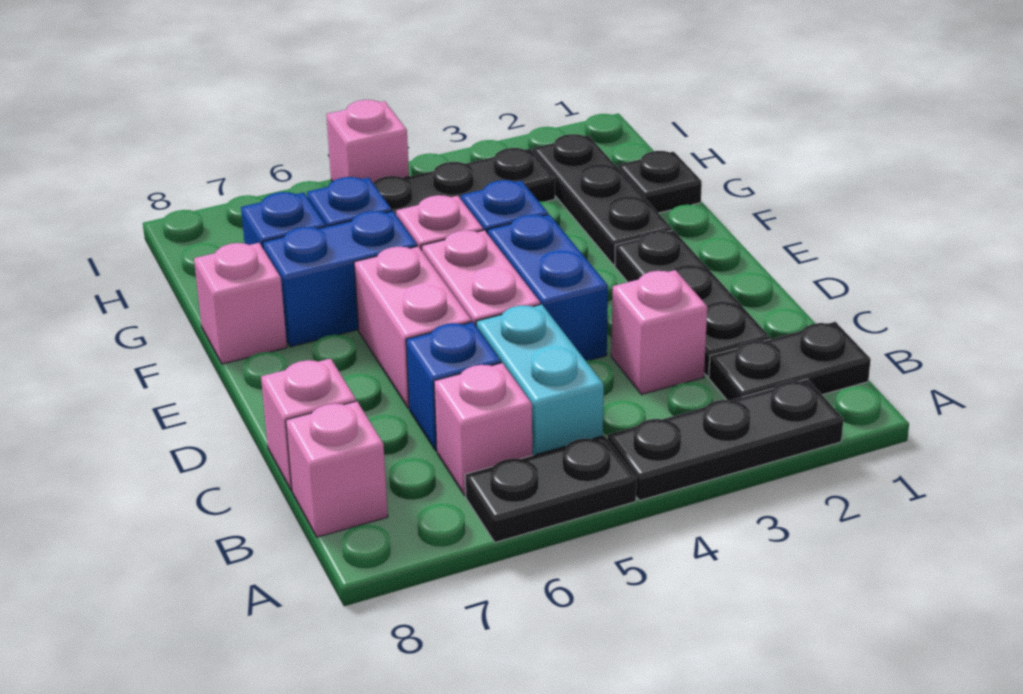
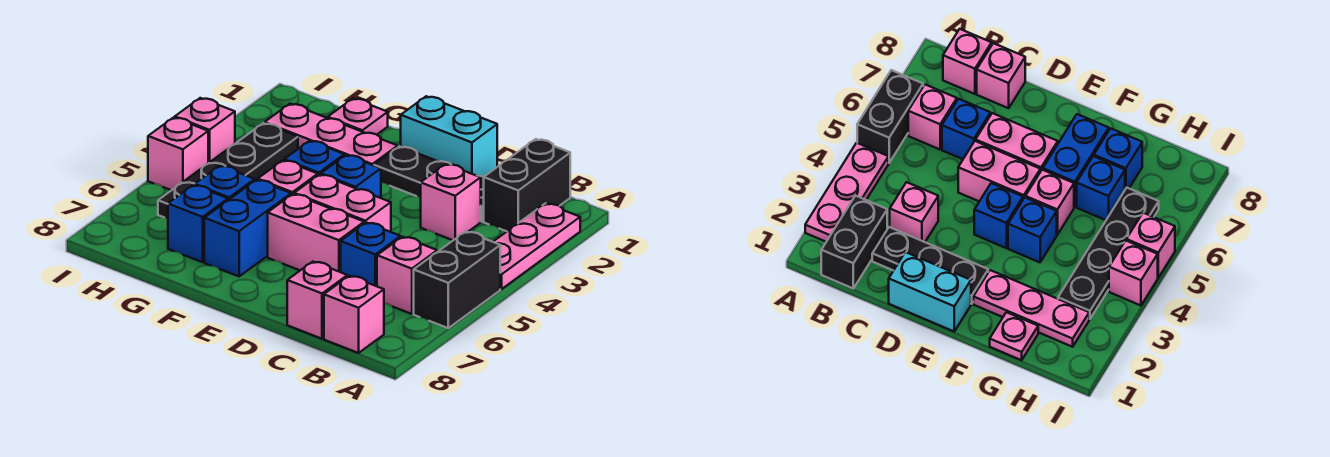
black 1x3 plate [608,379,843,501] -> pink 1x3 plate [493,203,580,289]
black 1x2 plate [465,436,636,542] -> black 1x2 brick [414,231,500,328]
black 1x2 plate [709,322,871,400] -> black 1x2 brick [484,139,570,231]
cyan 1x2 brick [476,304,604,455] -> cyan 1x2 brick moved to [401,96,497,177]
blue 1x2 brick [488,214,608,361] -> blue 1x1 brick [321,155,381,198]
black 1x3 plate [533,134,672,265] -> pink 1x3 plate [265,104,398,165]
pink 1x1 brick [194,243,287,364] -> pink 1x1 brick moved to [175,98,235,163]
black 1x1 plate [618,151,702,213] -> pink 1x1 plate [328,98,388,135]

